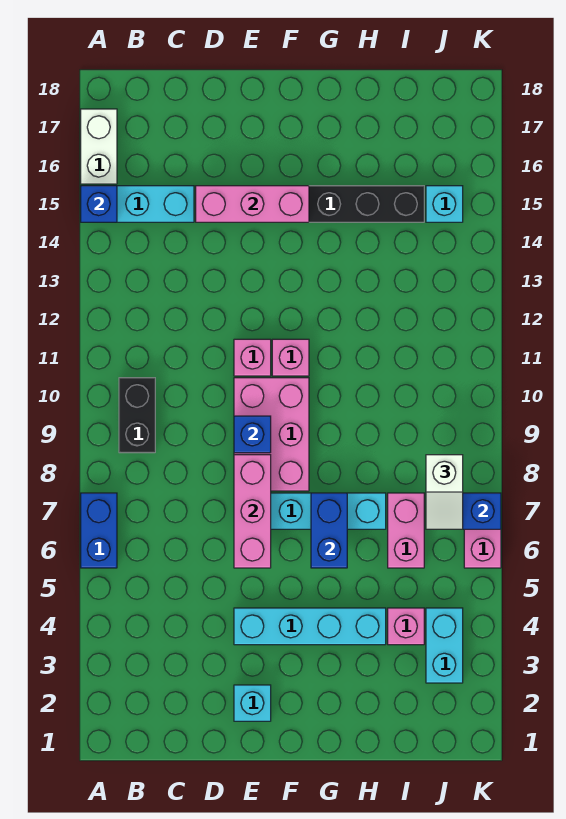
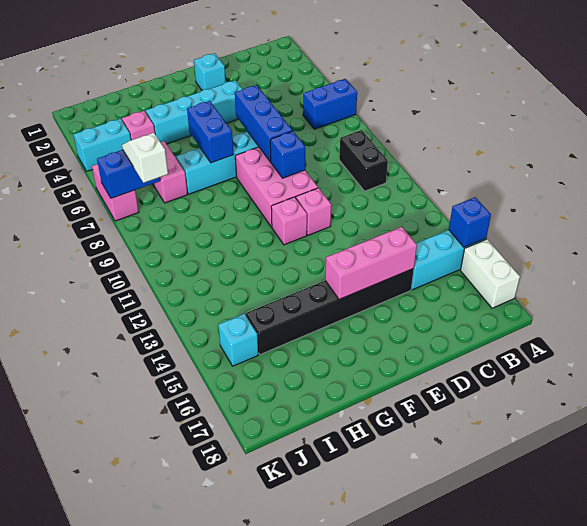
blue 1x2 brick [81,493,117,568] -> blue 1x2 brick turned to [303,79,357,129]
pink 1x3 brick [234,455,271,568] -> blue 1x3 brick [235,85,293,162]
cyan 1x2 brick [426,608,463,683] -> cyan 1x2 brick turned to [73,119,131,171]

